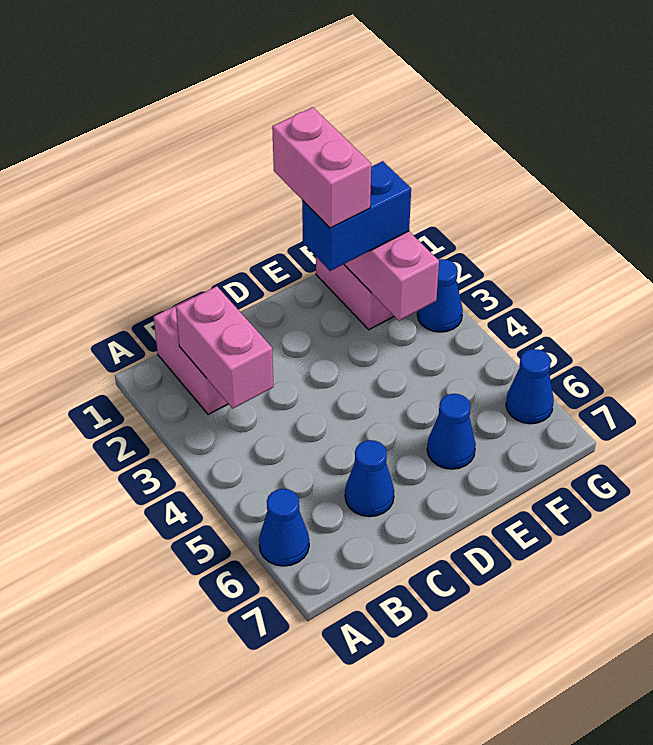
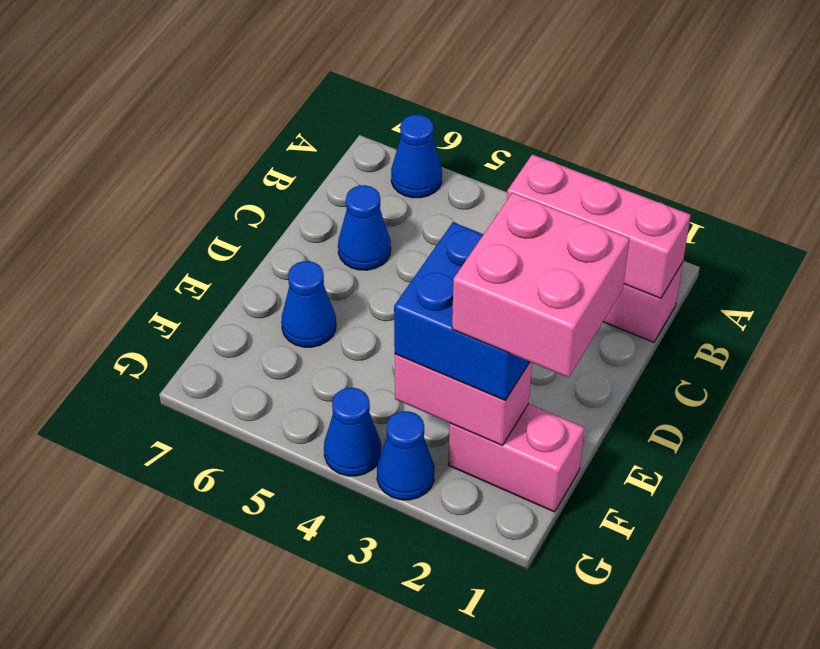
pink 1x2 brick [176,286,274,408] -> pink 1x3 brick [507,154,691,298]
pink 1x2 brick [272,107,371,228] -> pink 2x2 brick [452,193,630,378]
blue 1x2 brick [302,161,411,271] -> blue 2x2 brick [394,222,530,400]
blue 1x1 cone [506,349,554,424] -> blue 1x1 cone moved to [324,388,381,476]

